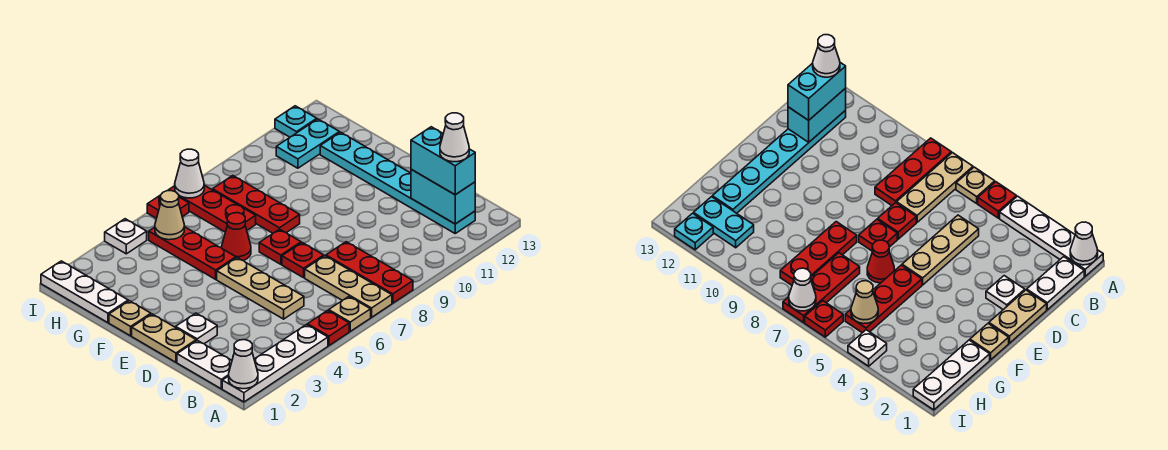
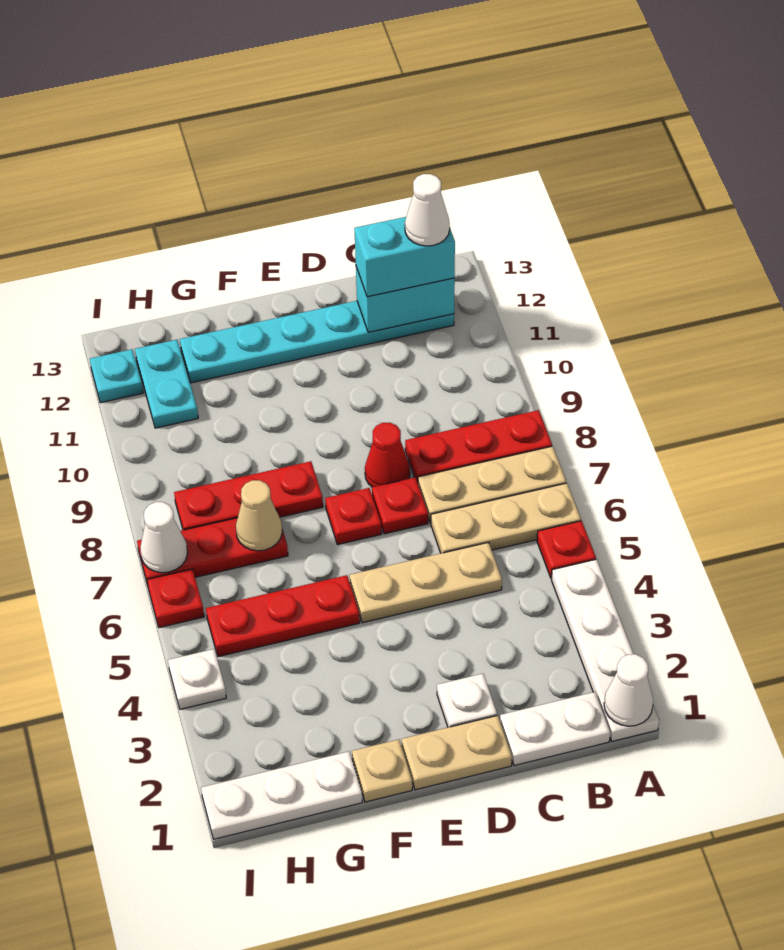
tan 1x1 plate [329,297,371,331] -> tan 1x3 plate [431,483,581,553]
red 1x1 cone [222,213,251,261] -> red 1x1 cone moved to [365,423,410,487]
tan 1x1 cone [155,191,184,240] -> tan 1x1 cone moved to [236,480,282,551]

